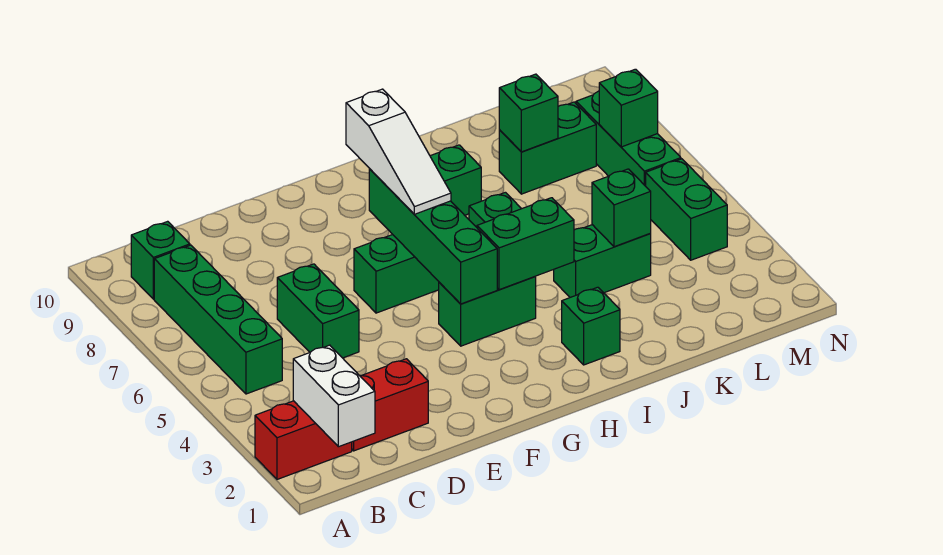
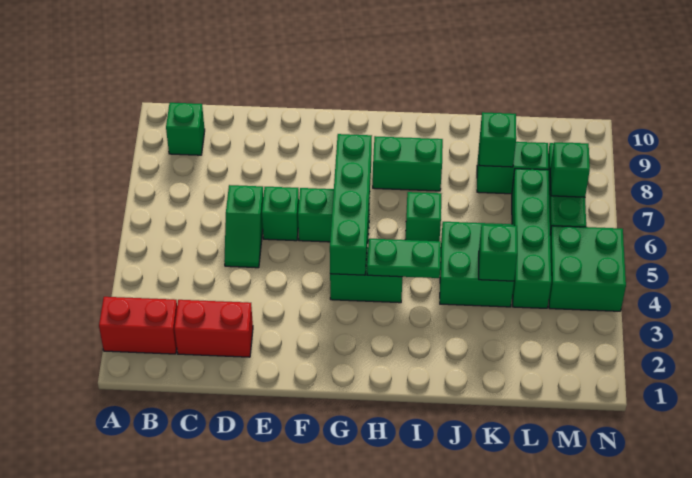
white 1x2 brick [293,345,375,447] -> none
green 1x4 brick [154,245,282,394] -> green 1x4 brick moved to [512,169,551,308]
green 1x2 brick [277,264,359,358] -> green 1x2 slope [224,185,263,268]
white 1x3 slope [346,89,451,214] -> none
green 1x2 brick [477,198,574,290] -> green 1x2 plate [367,239,441,278]
green 1x1 brick [562,287,620,365] -> green 1x1 brick moved to [262,187,299,241]
green 1x2 brick [554,225,651,297] -> green 2x2 brick [440,222,514,307]
green 1x2 brick [646,159,727,260] -> green 2x2 brick [549,226,626,311]

